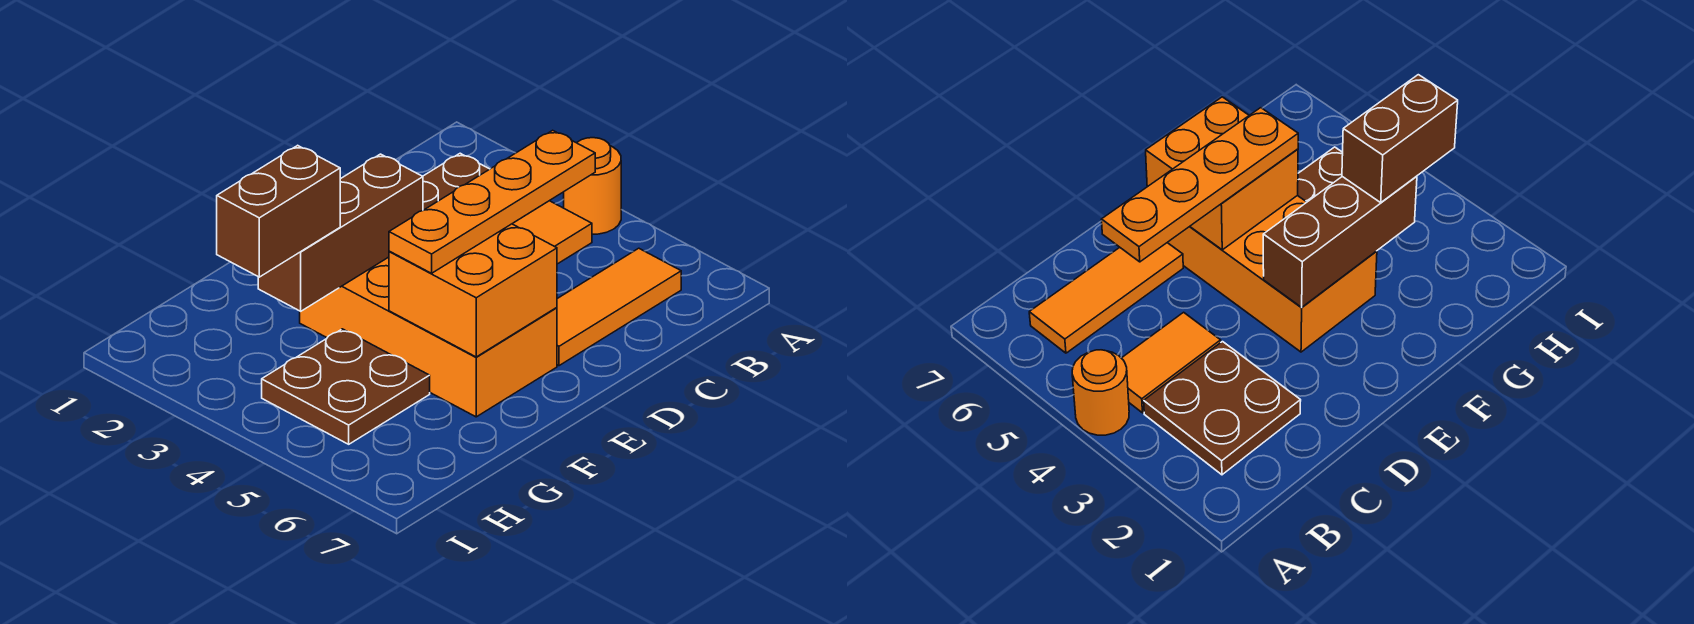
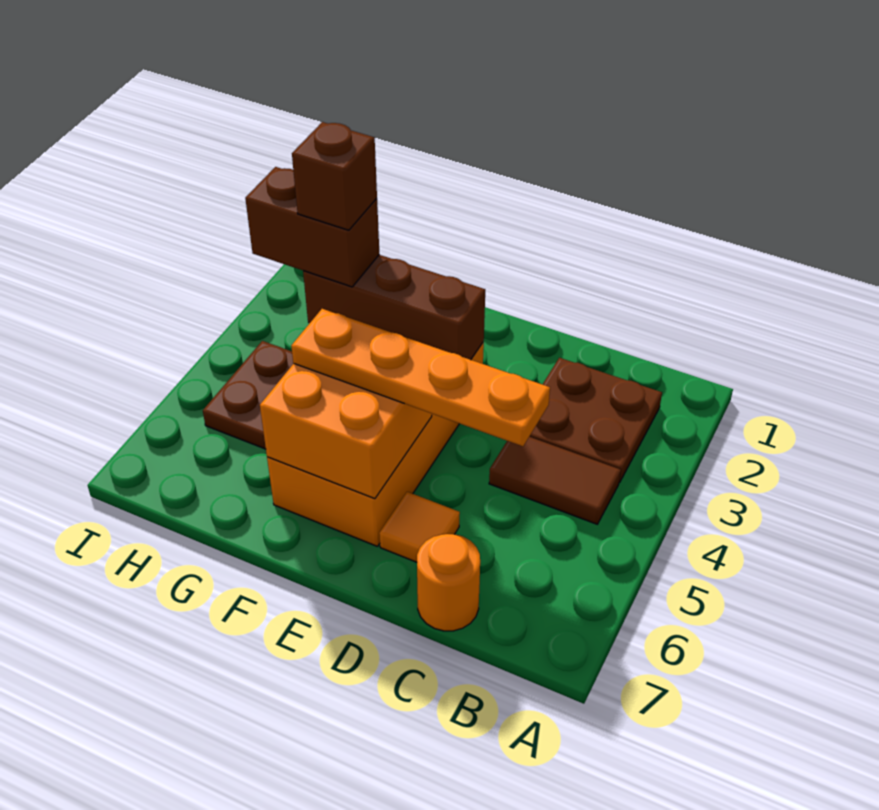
orange 1x1 round brick [564,138,621,234] -> orange 1x1 round brick moved to [417,534,480,631]
orange 1x2 tile [512,201,592,264] -> brown 1x2 tile [489,437,621,524]
orange 1x3 tile [557,248,681,366] -> orange 1x1 tile [379,492,460,562]
none -> brown 1x1 brick [292,122,377,230]

